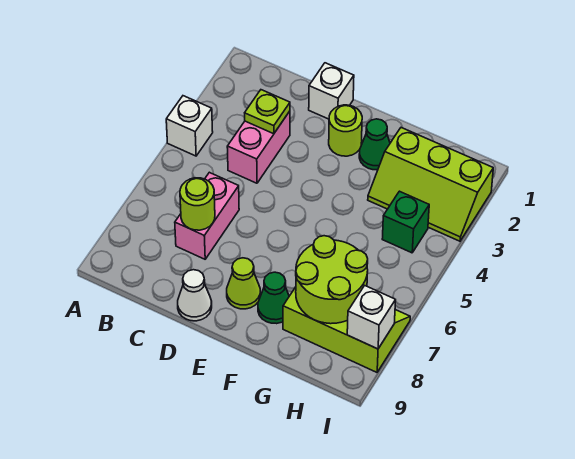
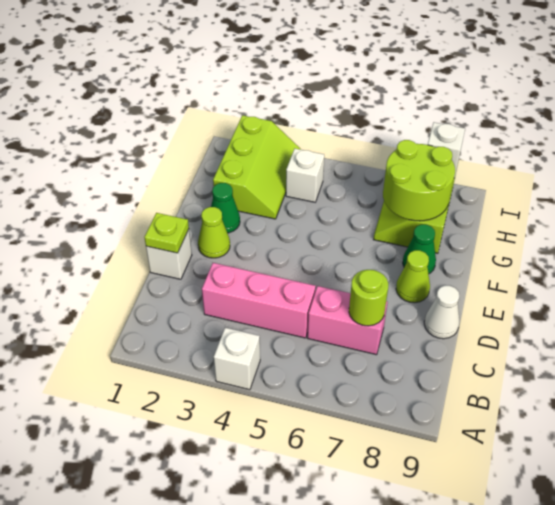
pink 1x2 brick [227,111,290,183] -> pink 1x3 brick [202,263,316,338]
lime 1x1 plate [245,90,290,134] -> lime 1x1 plate moved to [144,213,189,253]
lime 1x1 round brick [329,105,362,156] -> lime 1x1 cone [198,207,230,258]
green 1x1 brick [382,191,429,253] -> white 1x1 brick [286,149,324,202]

